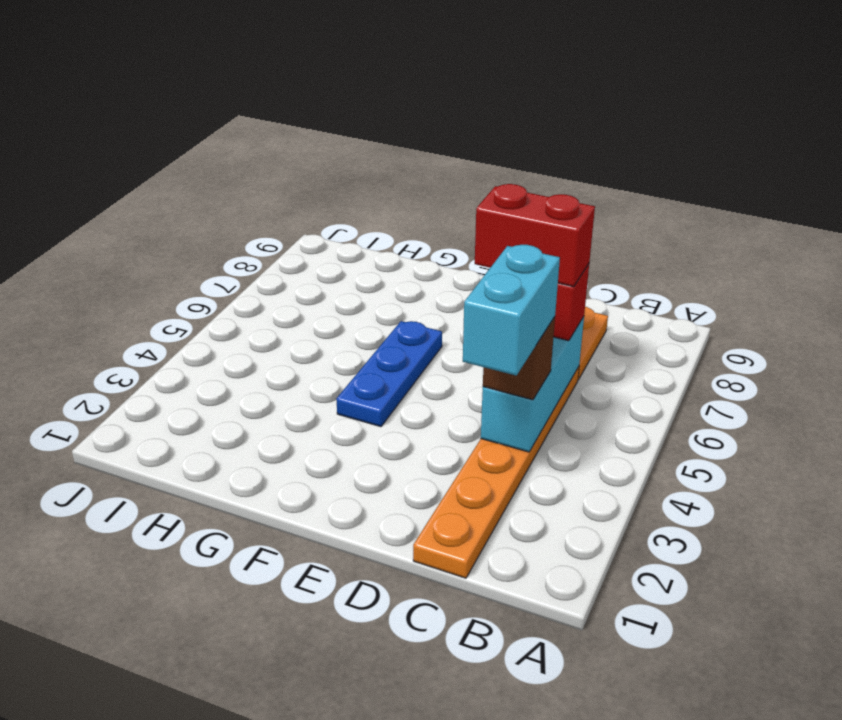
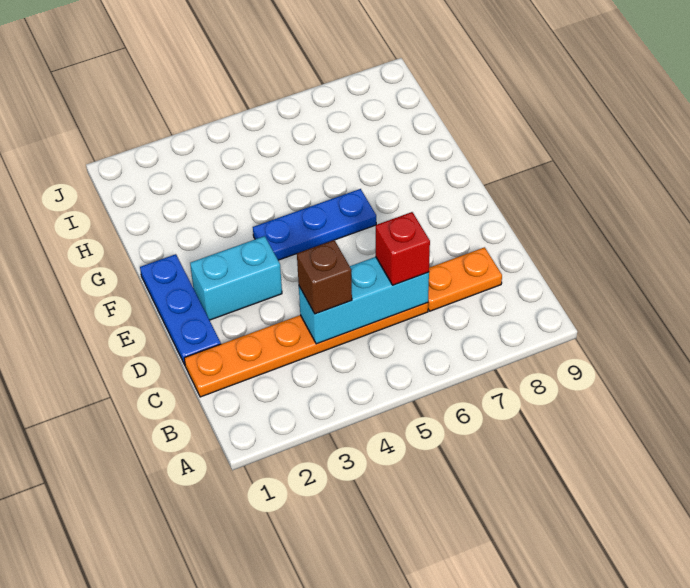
cyan 1x2 brick [463,245,560,376] -> cyan 1x2 brick moved to [190,236,282,320]
red 1x2 brick [475,184,595,287] -> none
none -> blue 1x3 plate [140,254,221,365]

